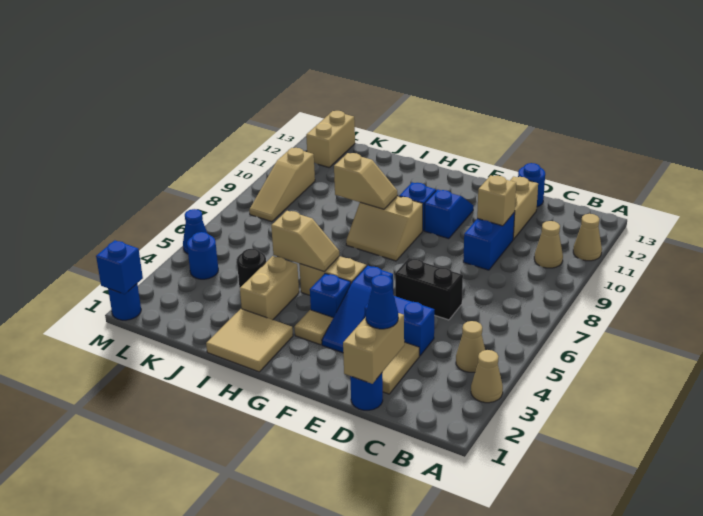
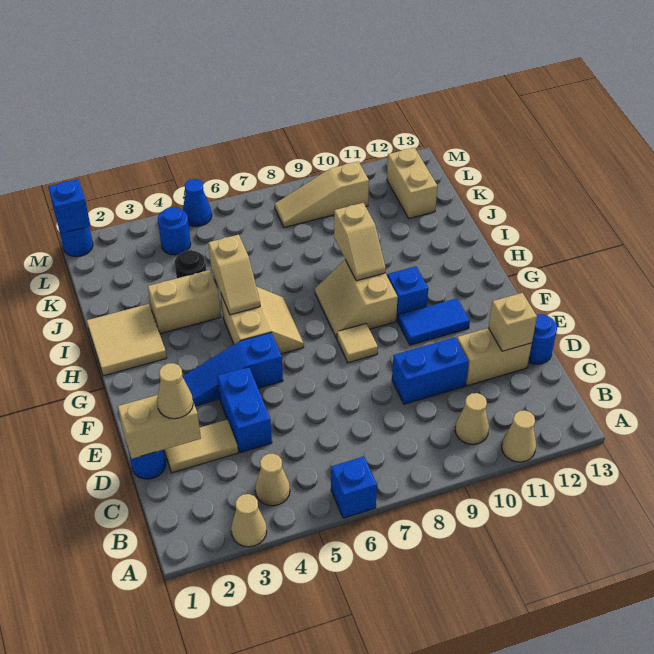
blue 1x1 cone [366,275,398,329] -> tan 1x1 cone [157,363,193,419]
black 1x2 brick [395,258,463,320] -> none
tan 1x1 brick [477,175,516,226] -> tan 1x1 brick moved to [488,293,537,351]
blue 1x2 slope [424,189,474,239] -> blue 1x2 tile [398,298,470,345]
tan 1x1 tile [294,310,333,345] -> tan 1x1 tile moved to [337,324,378,363]
blue 1x1 brick [310,273,351,318] -> blue 1x1 brick moved to [331,457,377,518]
tan 1x2 brick [306,111,355,167] -> tan 1x2 brick turned to [387,148,438,218]

